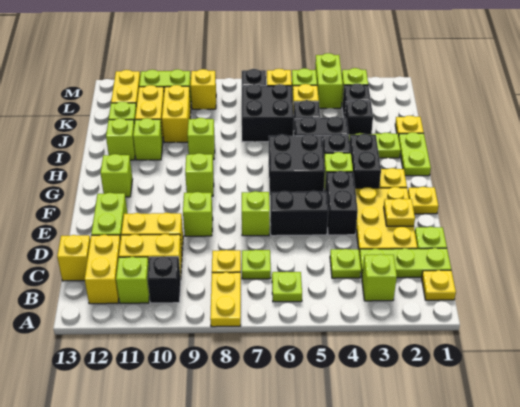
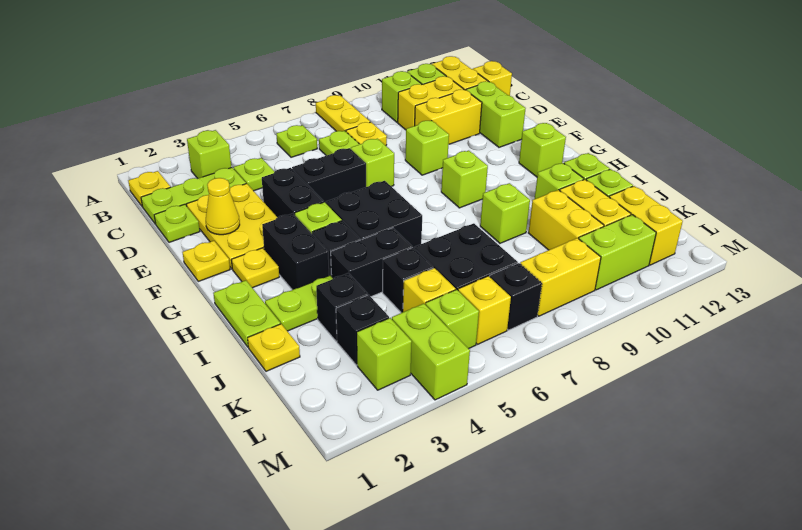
black 1x1 brick [147,256,181,303] -> lime 1x1 brick [382,71,422,122]
yellow 1x1 plate [384,198,415,226] -> yellow 1x1 cone [206,178,240,235]
yellow 1x1 brick [190,69,216,109] -> yellow 1x2 brick [520,238,601,316]

